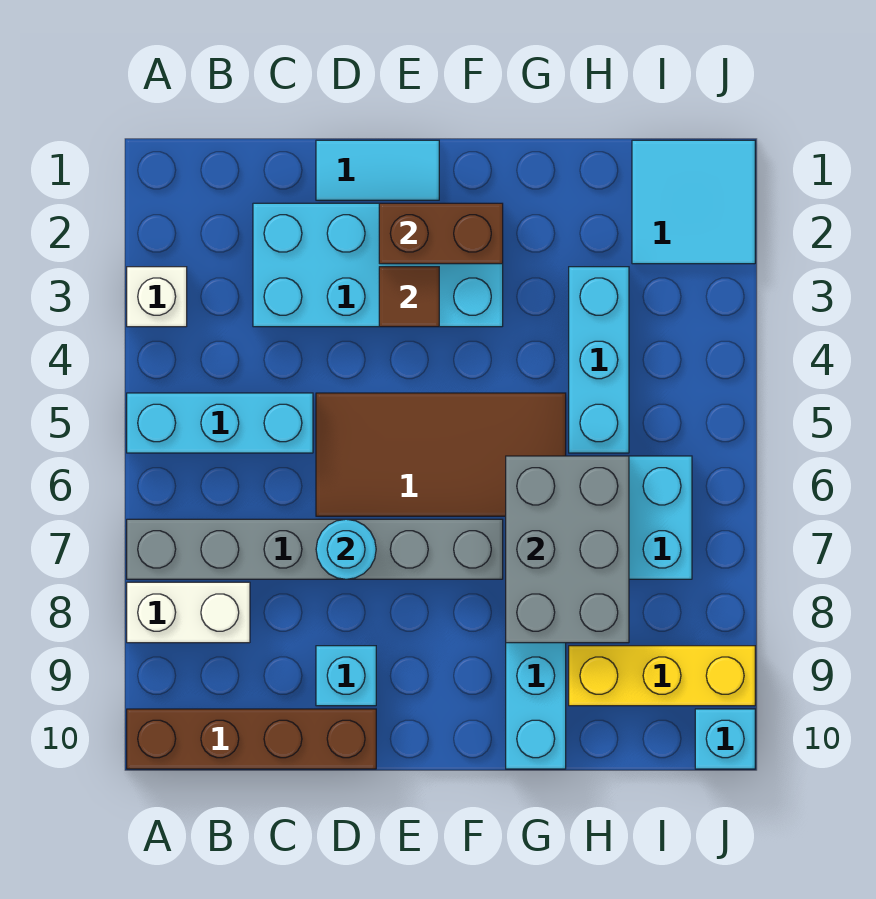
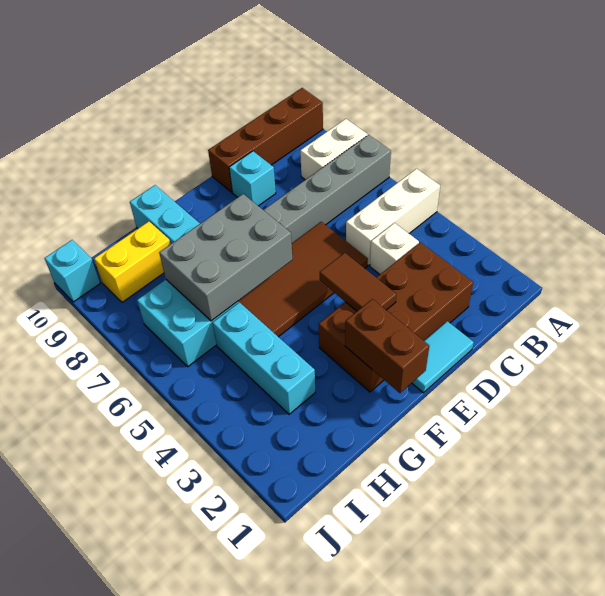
white 1x1 brick [127,267,187,327] -> white 1x1 brick moved to [370,223,419,274]
cyan 1x3 brick [127,393,313,453] -> white 1x3 brick [346,169,440,265]
cyan 2x4 brick [253,203,503,327] -> brown 2x4 brick [319,242,473,392]
cyan 1x1 round brick [316,519,376,579] -> none
brown 1x2 brick [379,203,503,264] -> brown 1x2 brick turned to [345,299,429,393]
brown 1x1 tile [379,267,439,327] -> brown 1x2 tile [320,253,396,311]
grey 2x3 brick [506,456,629,643] -> grey 2x3 brick turned to [159,194,292,321]
yellow 1x3 brick [569,646,755,706] -> yellow 1x2 brick [94,222,170,302]
cyan 2x2 tile [632,140,755,264] -> none

